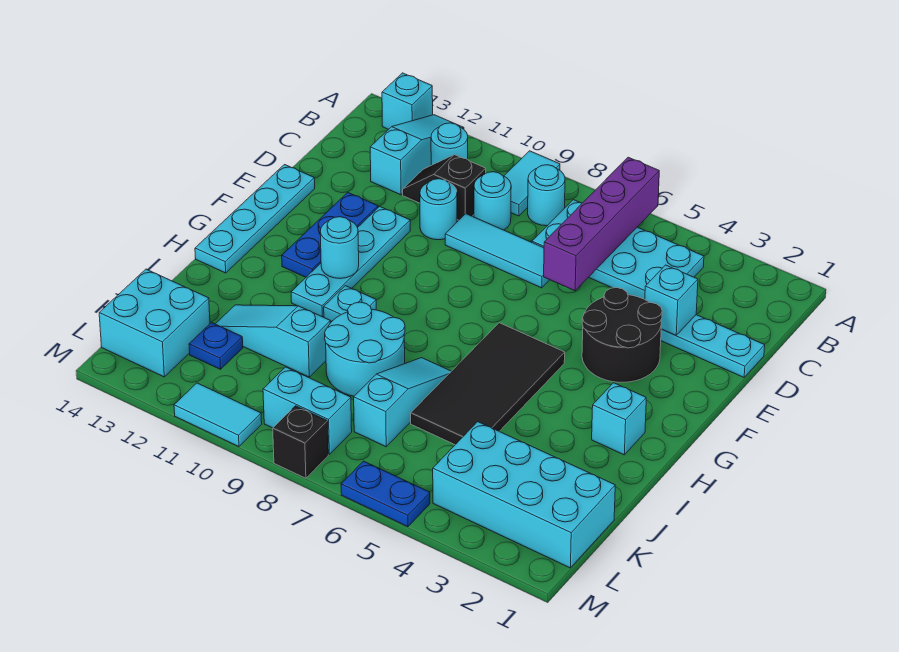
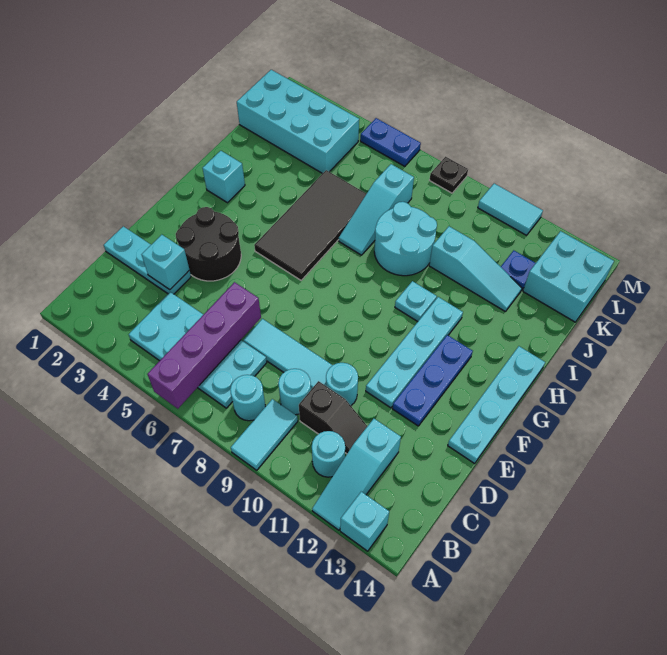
cyan 1x1 round brick [320,217,359,279] -> none
cyan 1x2 brick [263,367,352,454] -> none
black 1x1 brick [273,406,328,478] -> black 1x1 plate [430,157,468,193]

